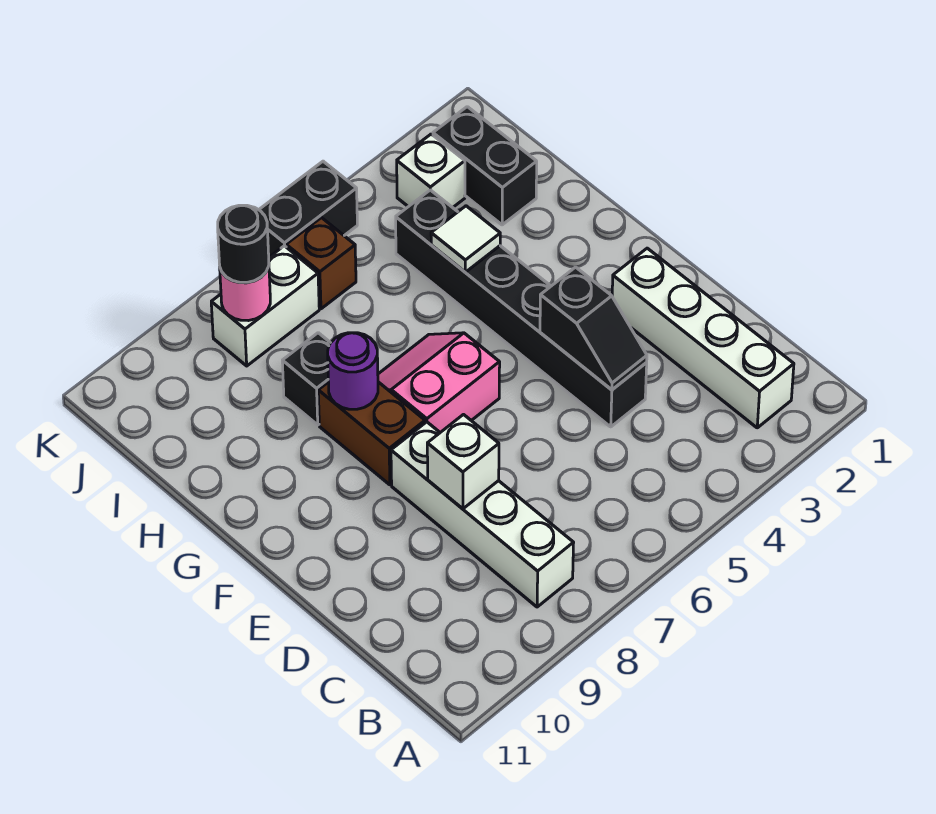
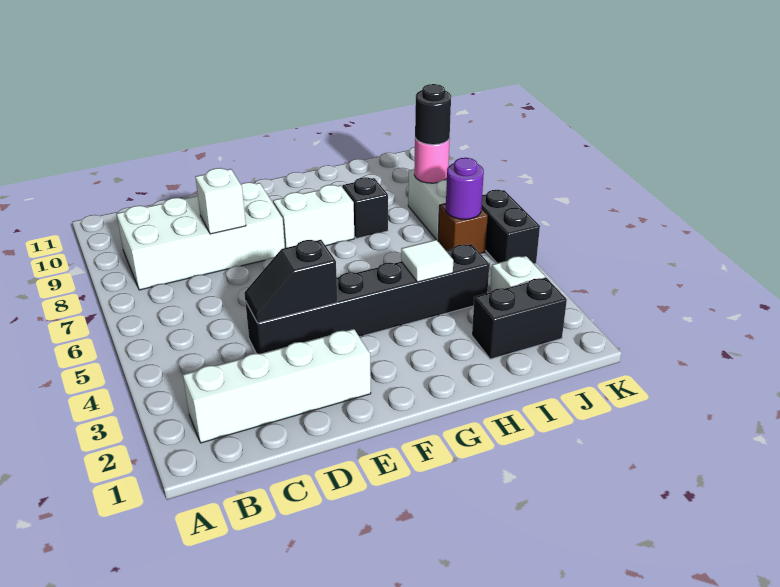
white 1x4 brick [391,422,574,607] -> white 2x4 brick [117,182,285,290]
pink 2x2 slope [378,333,500,432] -> none
brown 1x2 brick [318,382,425,485] -> white 1x2 brick [273,185,354,248]
purple 1x1 round brick [328,333,378,409] -> purple 1x1 round brick moved to [446,158,484,219]

